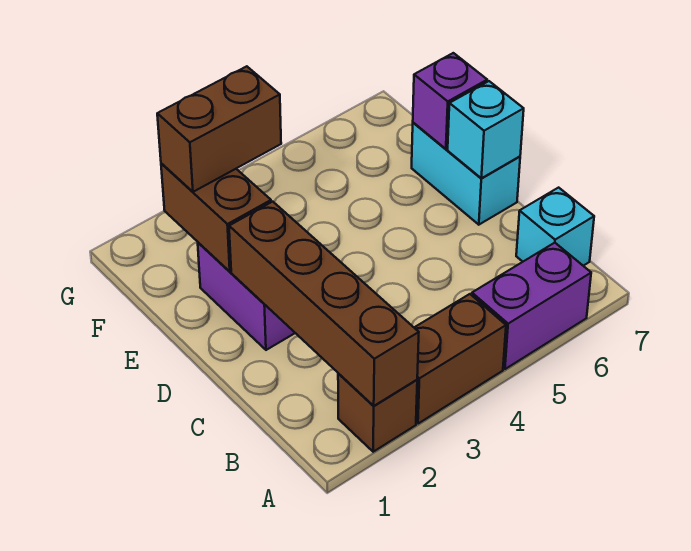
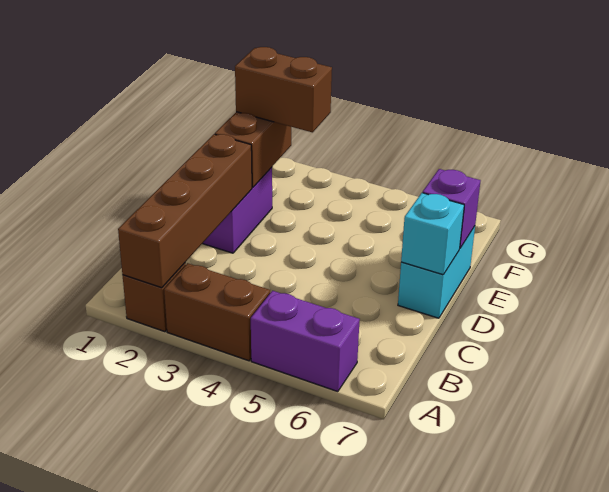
cyan 1x1 brick [516,188,594,266] -> none

